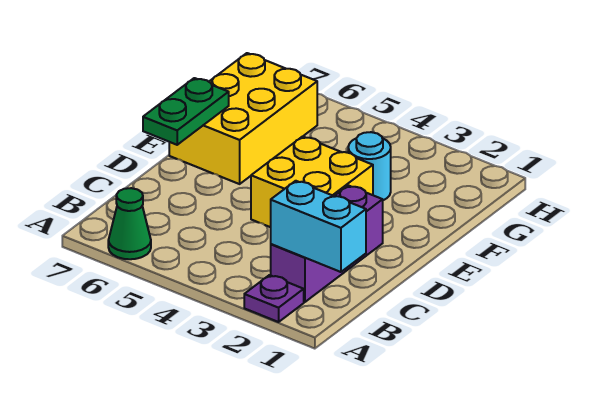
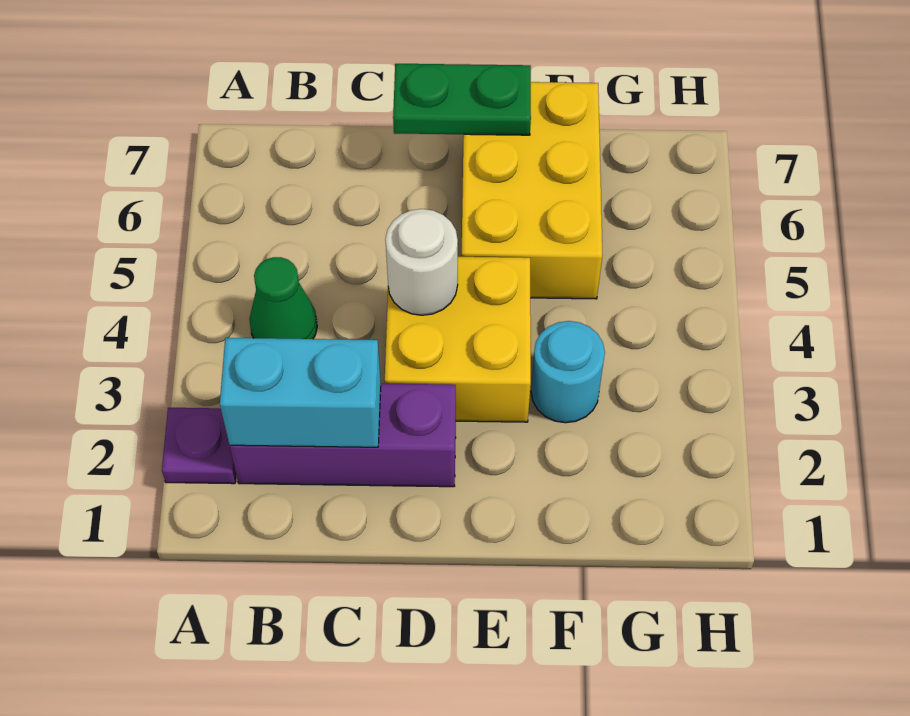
green 1x1 cone [108,188,151,259] -> green 1x1 cone moved to [250,257,317,339]
cyan 1x2 brick [271,181,366,272] -> cyan 1x2 brick turned to [220,338,381,447]
none -> white 1x1 round brick [385,209,458,315]
yellow 2x3 brick [169,53,317,184] -> yellow 2x3 brick turned to [462,82,603,299]

